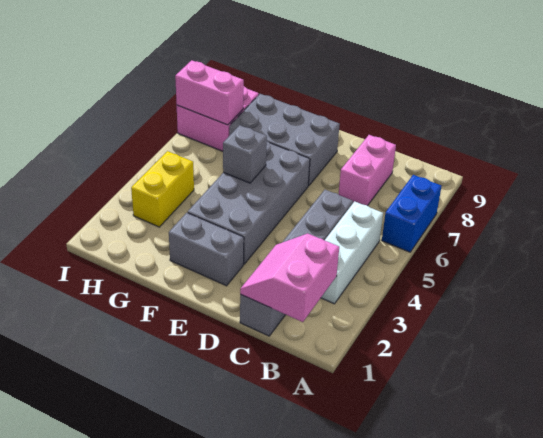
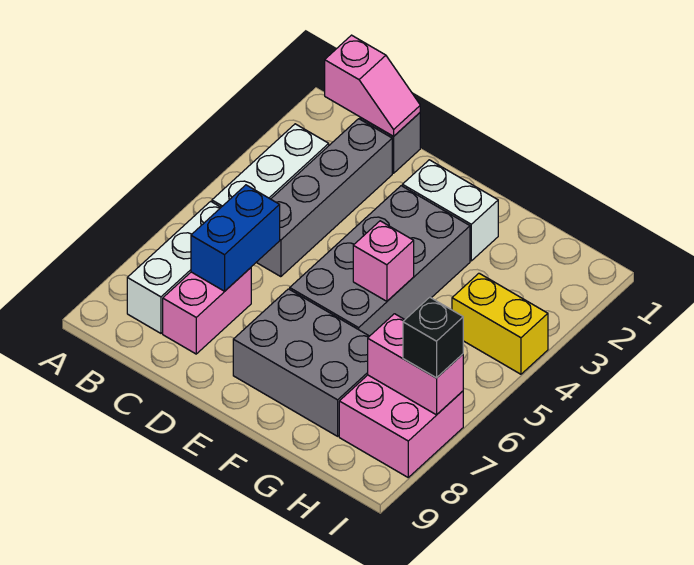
blue 1x2 brick [382,175,442,252] -> blue 1x2 brick moved to [191,185,280,291]
pink 2x2 slope [240,234,339,322] -> pink 1x2 slope [325,35,420,136]
none -> white 1x3 brick [127,201,221,333]
grey 1x2 brick [169,213,244,286] -> white 1x2 brick [402,160,498,261]
grey 1x1 brick [223,125,267,183] -> pink 1x1 brick [353,221,414,301]
yellow 1x2 brick [131,151,194,227] -> yellow 1x2 brick turned to [452,273,548,374]
none -> black 1x1 brick [403,297,463,378]

